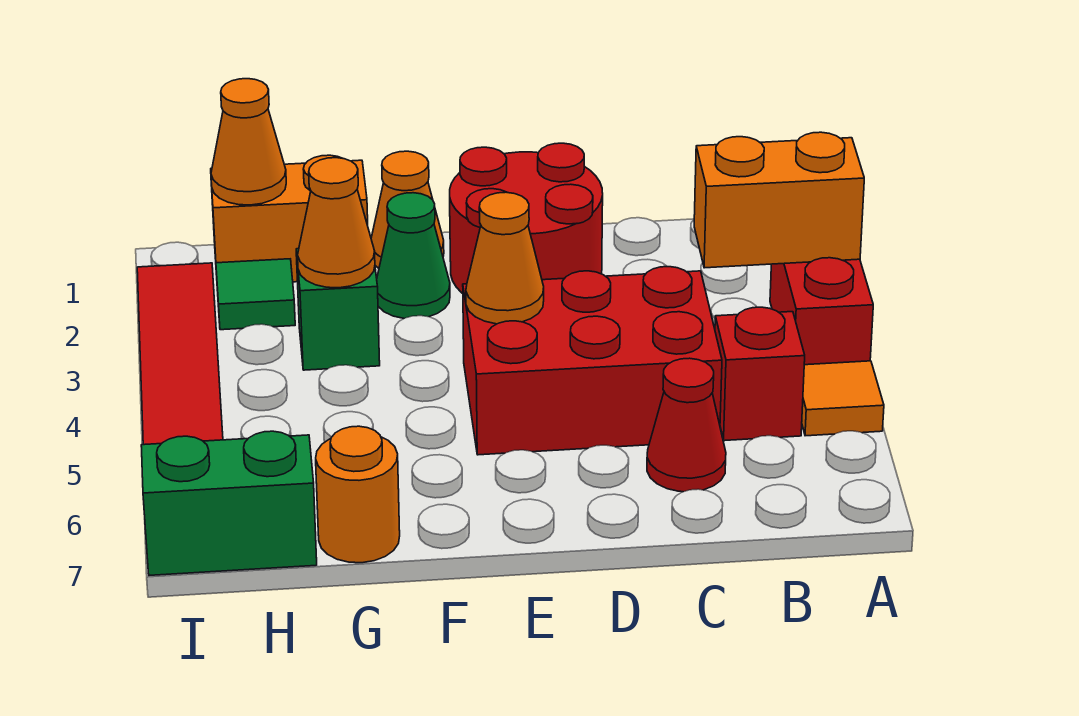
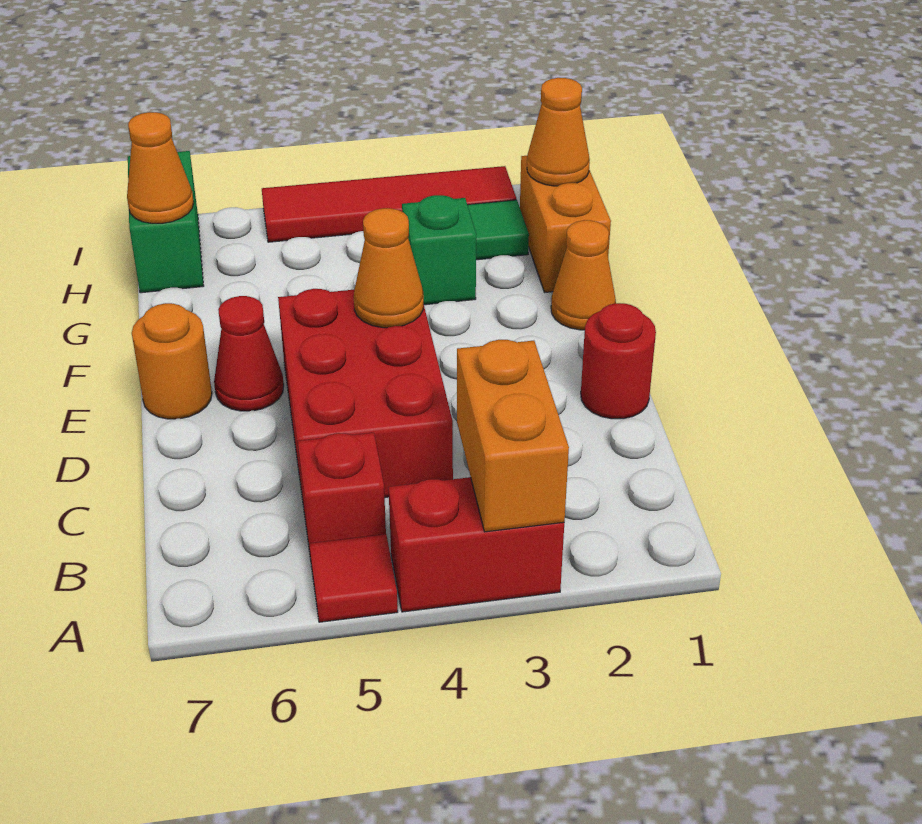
orange 1x1 tile [802,361,884,436] -> red 1x1 tile [309,534,398,622]
red 1x1 cone [647,358,726,492] -> red 1x1 cone moved to [214,296,284,411]
red 2x2 round brick [450,143,603,294] -> red 1x1 round brick [581,303,656,419]
green 1x1 cone [377,193,450,318] -> none
orange 1x1 cone [298,158,375,288] -> orange 1x1 cone moved to [127,112,194,223]
orange 1x1 round brick [316,426,400,563] -> orange 1x1 round brick moved to [132,303,212,419]

